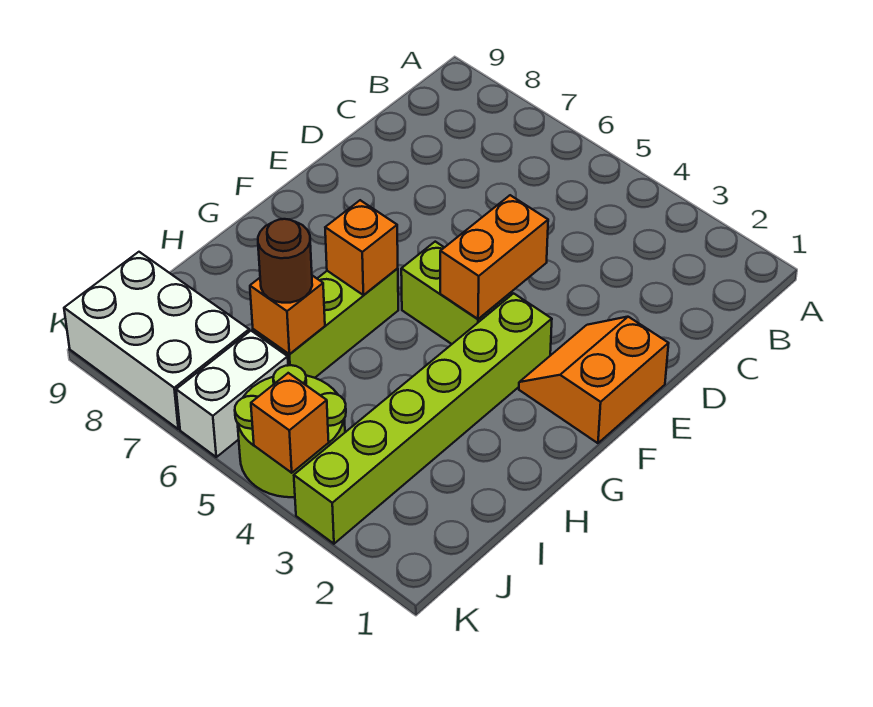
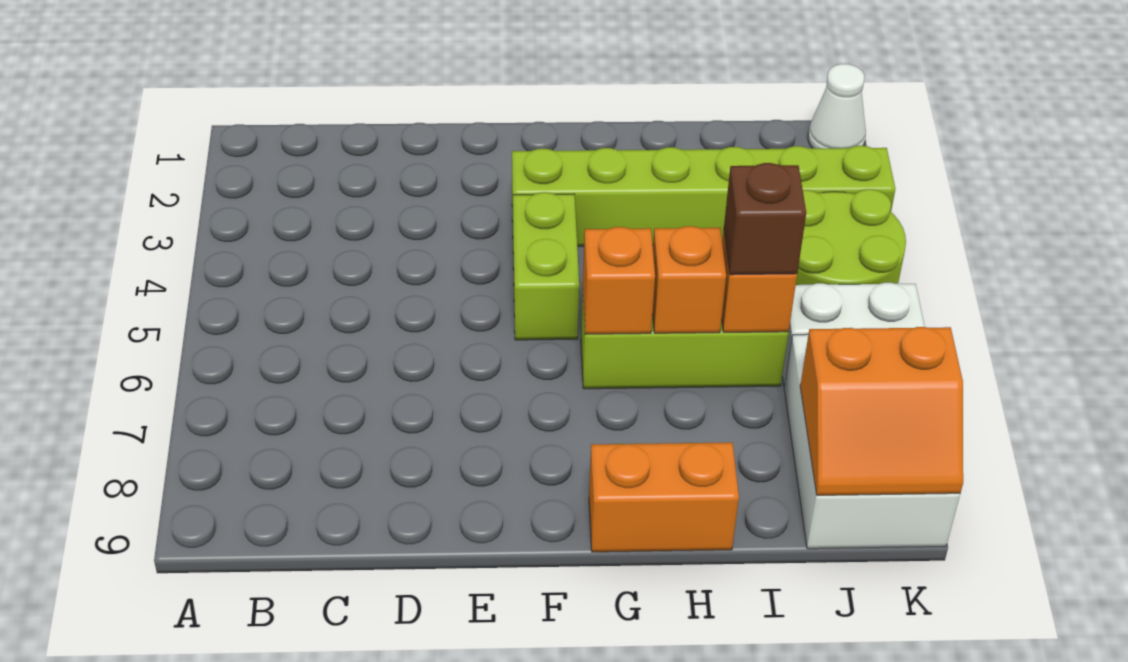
orange 2x2 slope [519,317,669,443] -> orange 2x2 slope moved to [800,327,963,495]
orange 1x2 brick [440,195,548,319] -> orange 1x2 brick moved to [589,442,739,552]
brown 1x1 round brick [258,219,312,303] -> brown 1x1 brick [724,163,806,275]
none -> white 1x1 cone [808,64,866,148]
orange 1x1 brick [251,373,329,473] -> orange 1x1 brick moved to [653,226,726,333]

